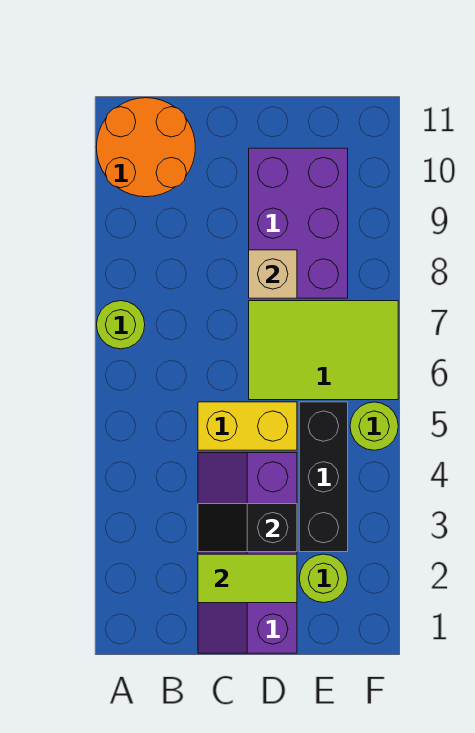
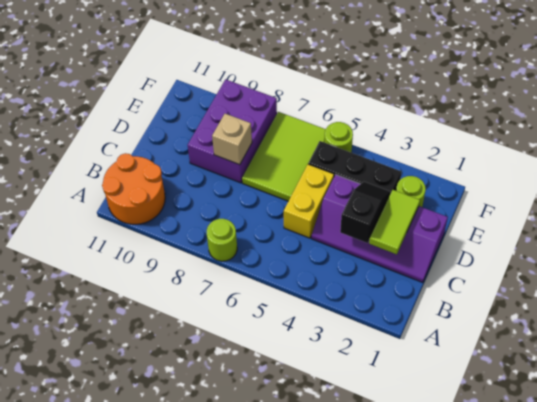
black 1x2 slope [198,504,297,552] -> black 1x2 slope turned to [340,182,391,243]
purple 2x3 brick [249,148,348,298] -> purple 2x3 brick turned to [188,79,277,183]

